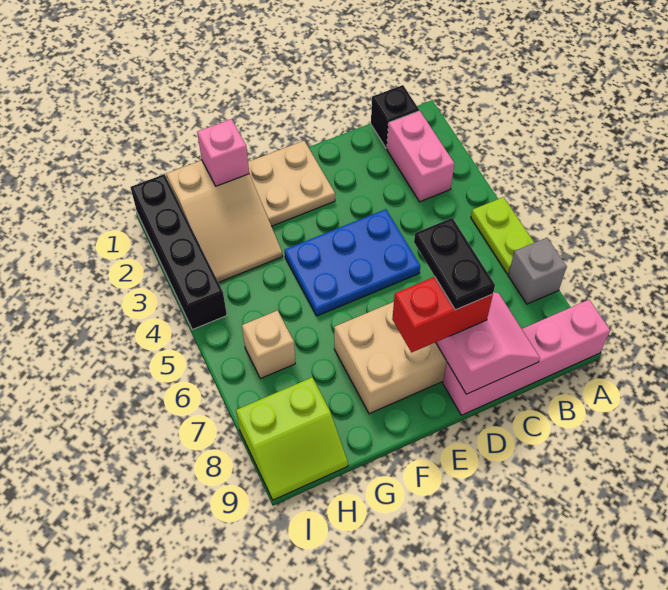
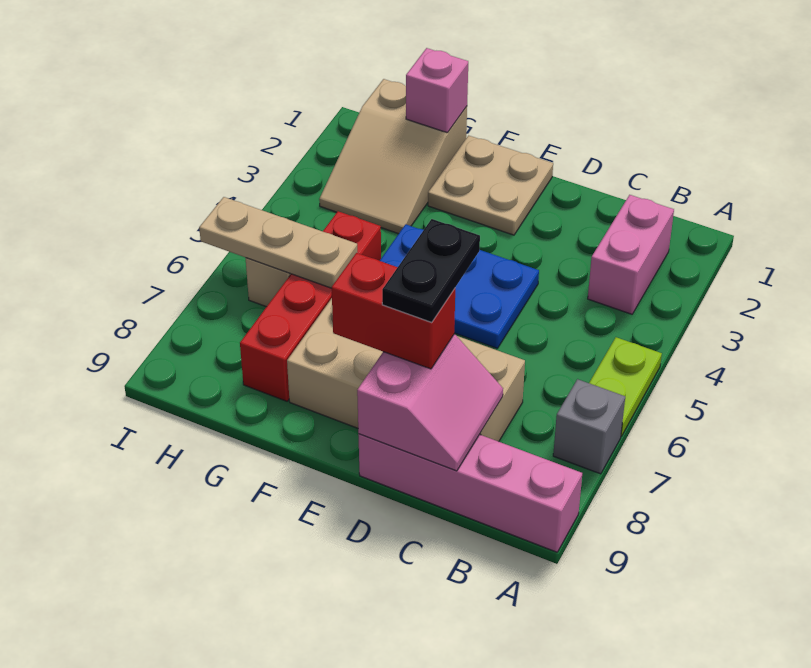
black 1x1 brick [371,85,419,148] -> none
none -> red 1x4 brick [240,211,381,401]
none -> tan 1x3 plate [199,197,357,288]
lime 2x2 slope [236,377,348,500] -> none
black 1x4 brick [130,174,227,330] -> none

